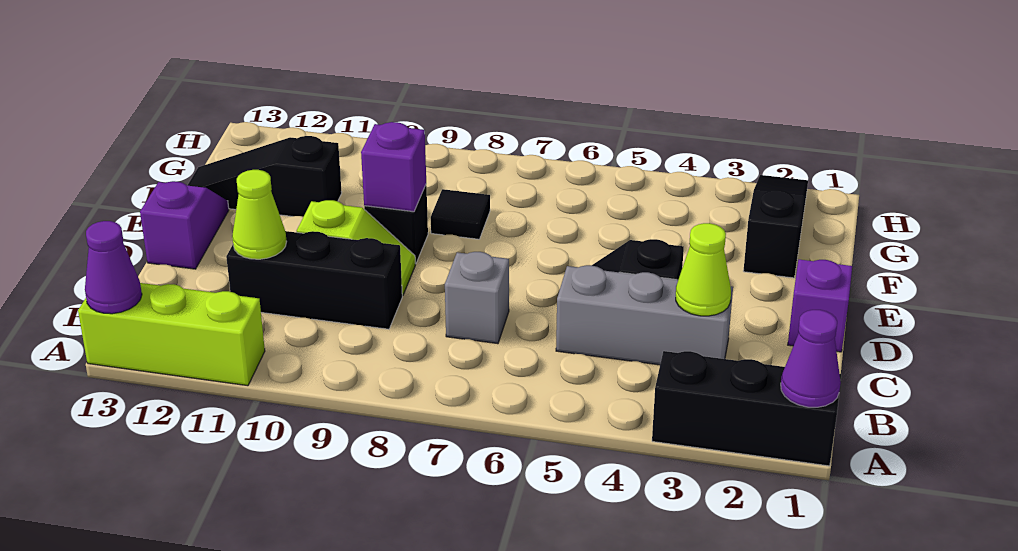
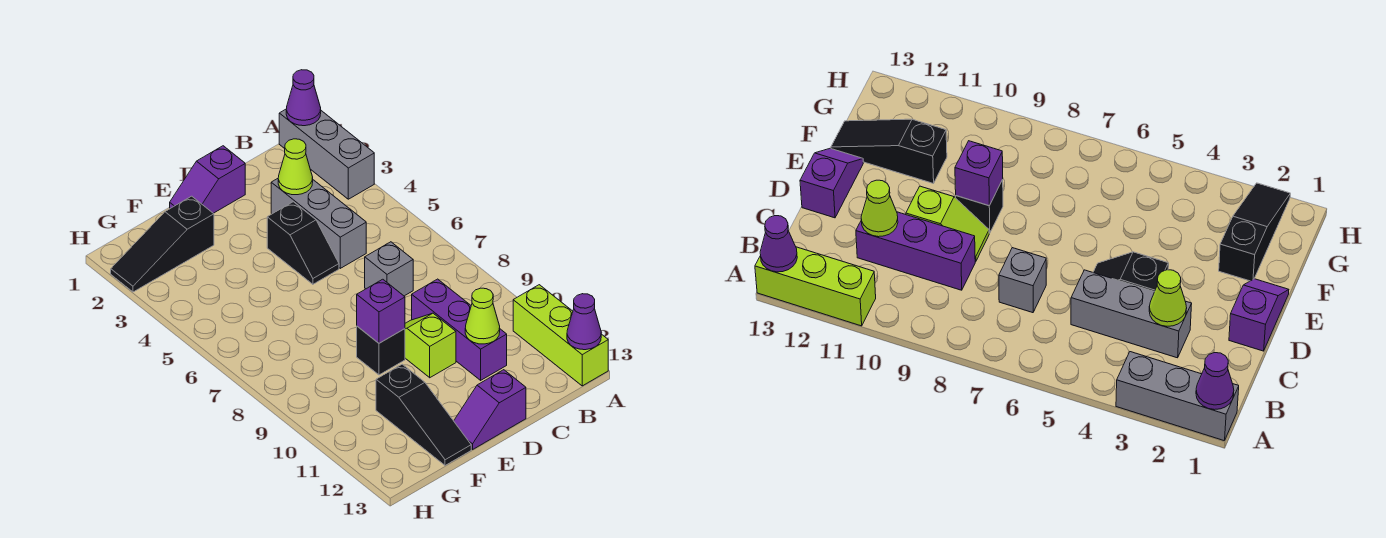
black 1x3 brick [652,351,841,466] -> grey 1x3 brick [279,109,374,199]
black 1x3 brick [226,231,402,329] -> purple 1x3 brick [412,279,507,380]
black 1x1 tile [431,189,490,239] -> none

